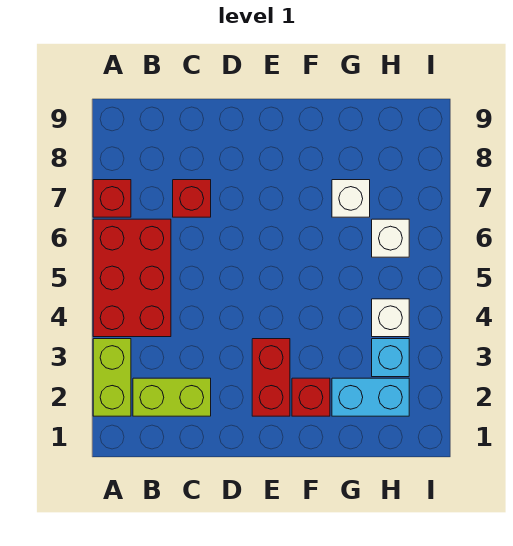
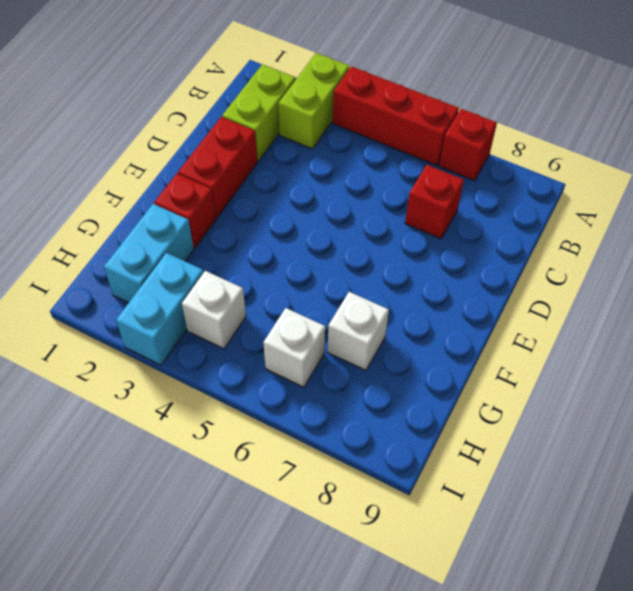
lime 1x2 brick [93,339,131,416] -> lime 1x2 brick turned to [278,53,349,149]
red 2x3 brick [93,219,171,337] -> red 1x3 brick [333,66,459,166]
red 1x2 brick [252,339,290,416] -> red 1x2 brick turned to [178,117,258,218]
cyan 1x1 brick [372,339,409,377] -> cyan 1x2 brick [116,253,204,365]

